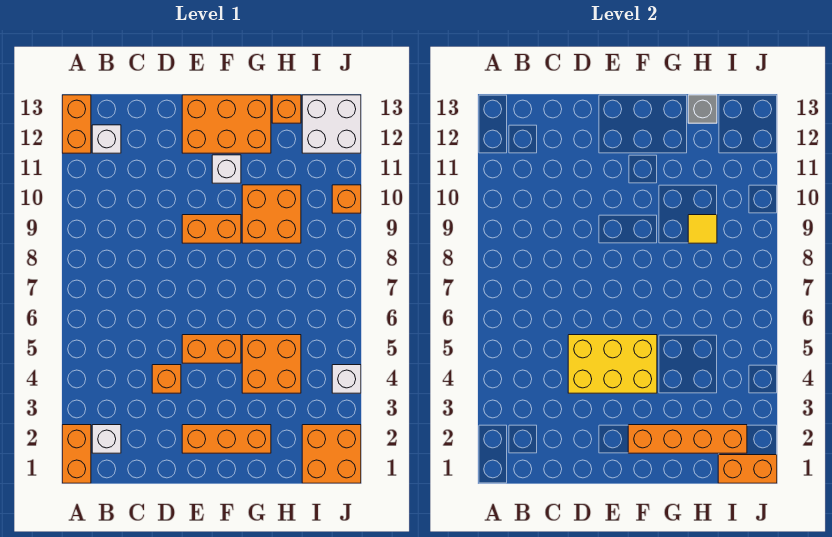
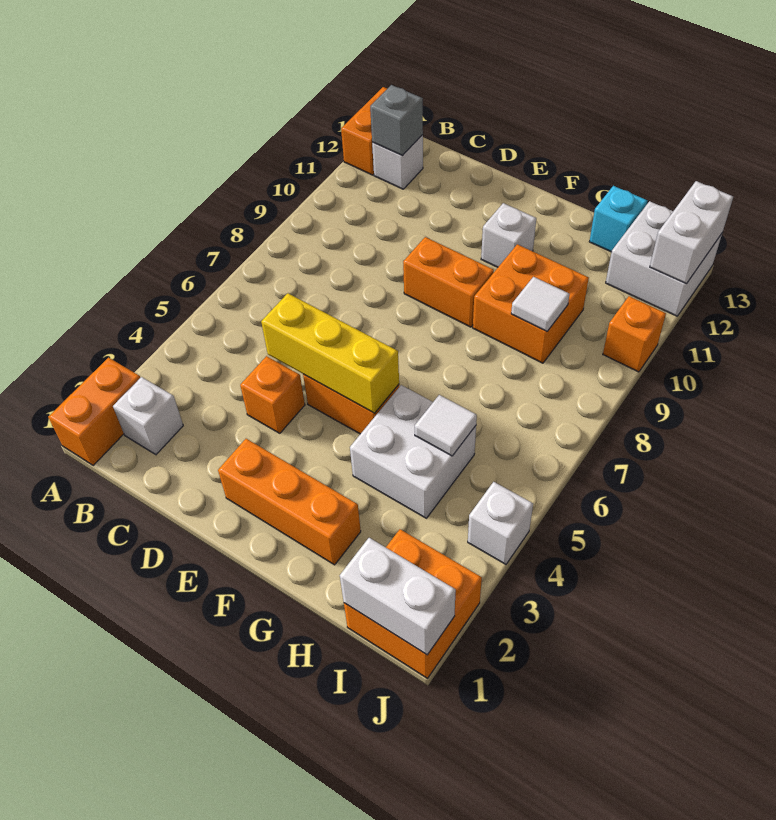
yellow 2x3 brick [568,335,657,393] -> yellow 1x3 brick [261,293,399,413]
orange 2x3 brick [182,95,271,153] -> none
orange 1x4 brick [628,425,747,453] -> none
orange 2x2 brick [242,335,301,393] -> white 2x2 brick [350,385,476,518]
none -> white 1x1 tile [415,395,477,456]
yellow 1x1 tile [688,215,717,243] -> white 1x1 tile [511,277,570,331]
orange 1x1 brick [272,95,301,123] -> cyan 1x1 brick [589,186,648,252]
grey 1x1 brick [688,95,717,123] -> grey 1x1 brick moved to [370,85,423,156]
orange 1x2 brick [718,455,777,483] -> white 1x2 brick [340,538,456,655]
none -> white 1x2 brick [650,181,733,284]

